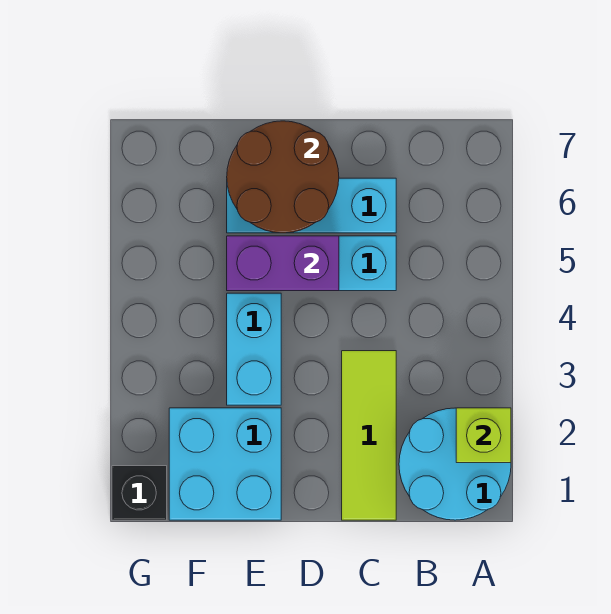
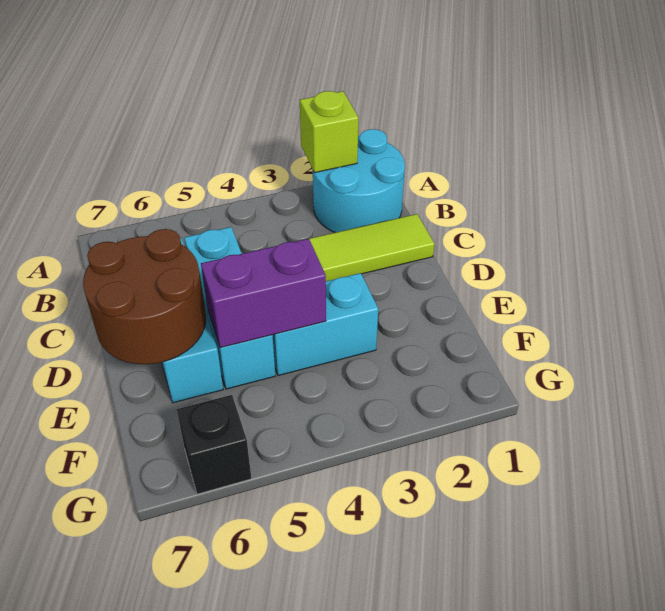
purple 1x2 brick [227,236,339,291] -> purple 1x2 brick turned to [201,239,326,348]
cyan 2x2 brick [169,408,281,520] -> none
black 1x1 brick [112,466,167,520] -> black 1x1 brick moved to [177,395,251,494]

